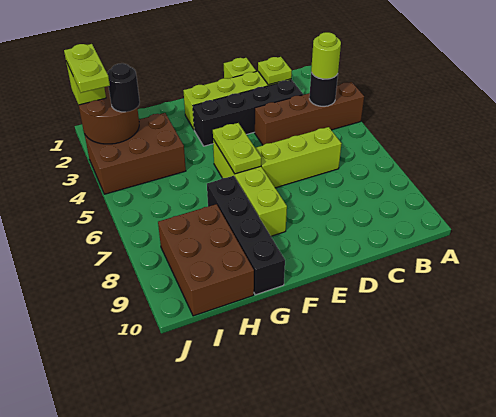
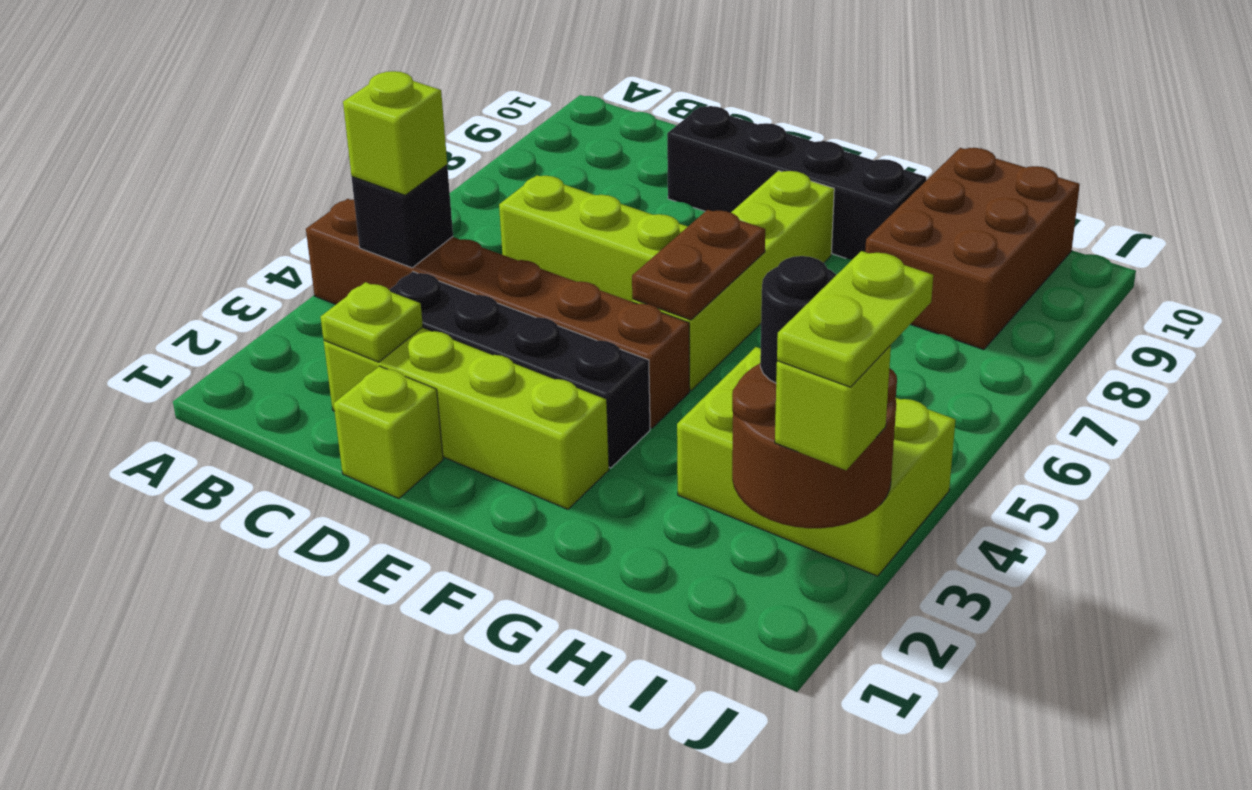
brown 1x4 brick [255,82,364,145] -> brown 1x6 brick [306,199,690,428]
black 1x1 round brick [309,72,338,106] -> black 1x1 brick [352,165,453,268]
lime 1x1 round brick [311,32,341,79] -> lime 1x1 brick [343,71,447,195]
lime 1x2 plate [213,123,261,174] -> brown 1x2 plate [632,210,765,320]
black 1x4 brick [207,176,285,295] -> black 1x4 brick turned to [667,106,926,259]
brown 2x3 brick [85,113,186,194] -> lime 2x3 brick [677,347,955,576]

